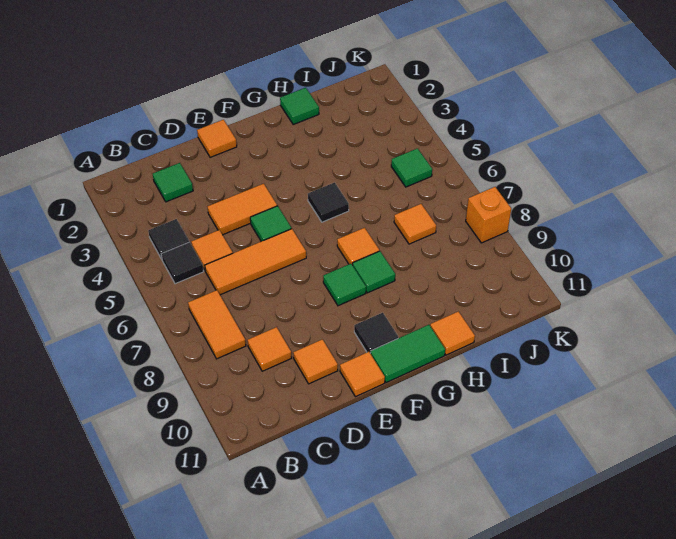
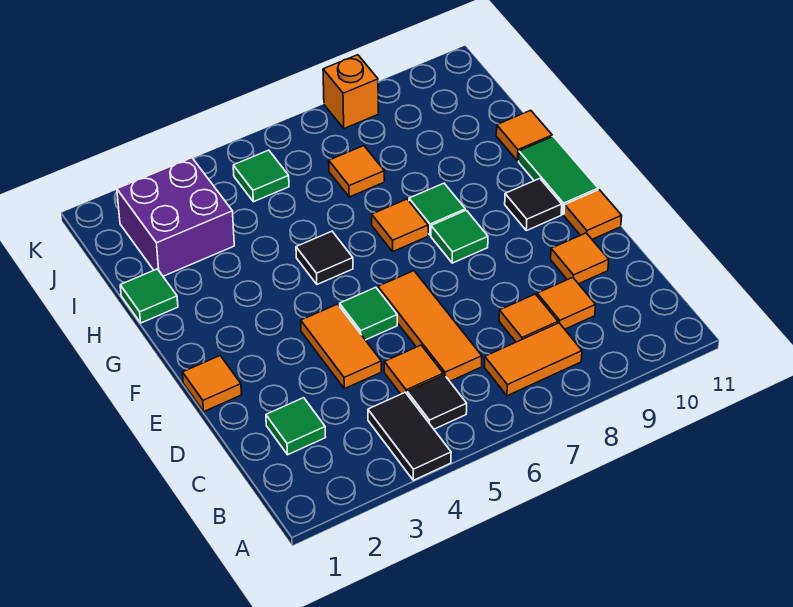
black 1x1 tile [148,219,189,259] -> black 1x2 tile [368,392,451,480]
none -> orange 1x1 tile [499,294,558,342]
none -> purple 2x2 brick [117,158,234,276]

